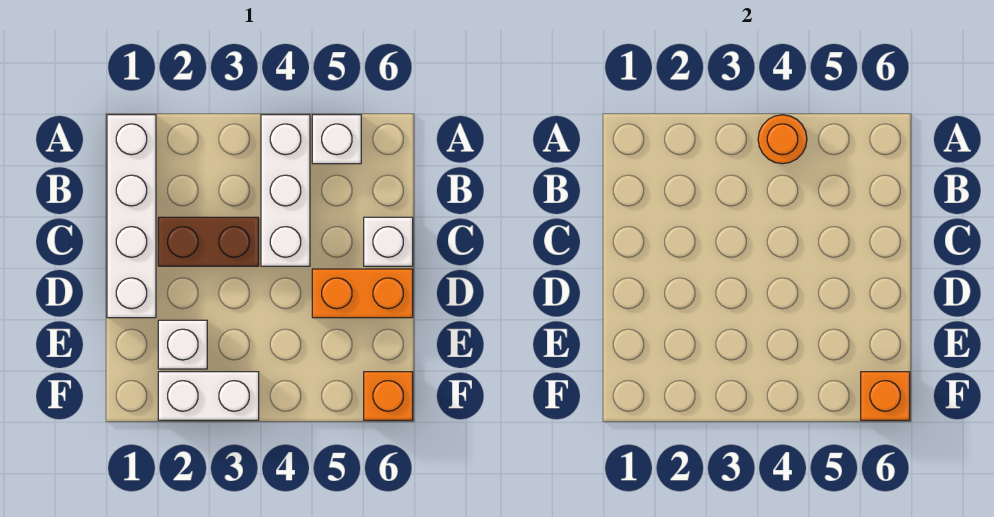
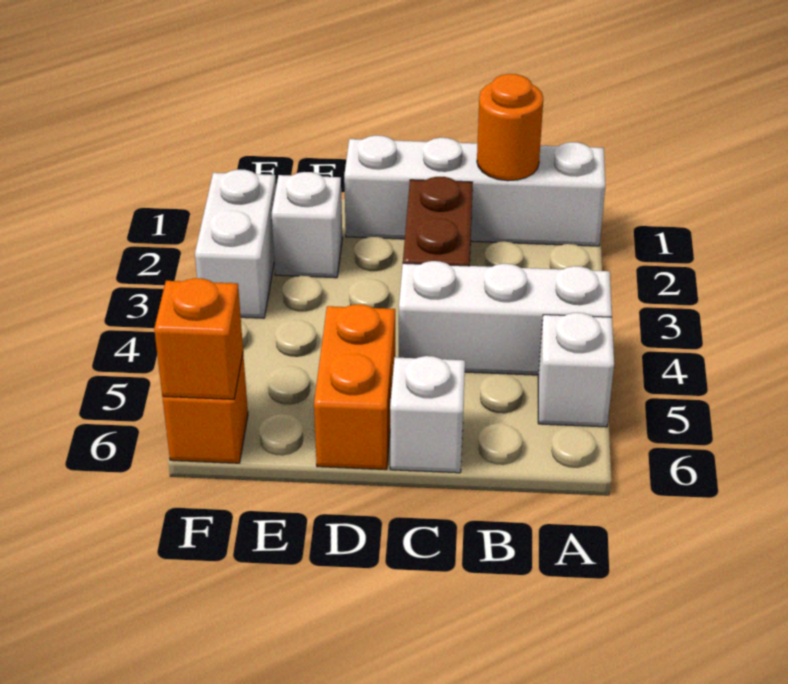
orange 1x1 round brick [758,115,807,164] -> orange 1x1 round brick moved to [477,74,543,181]

